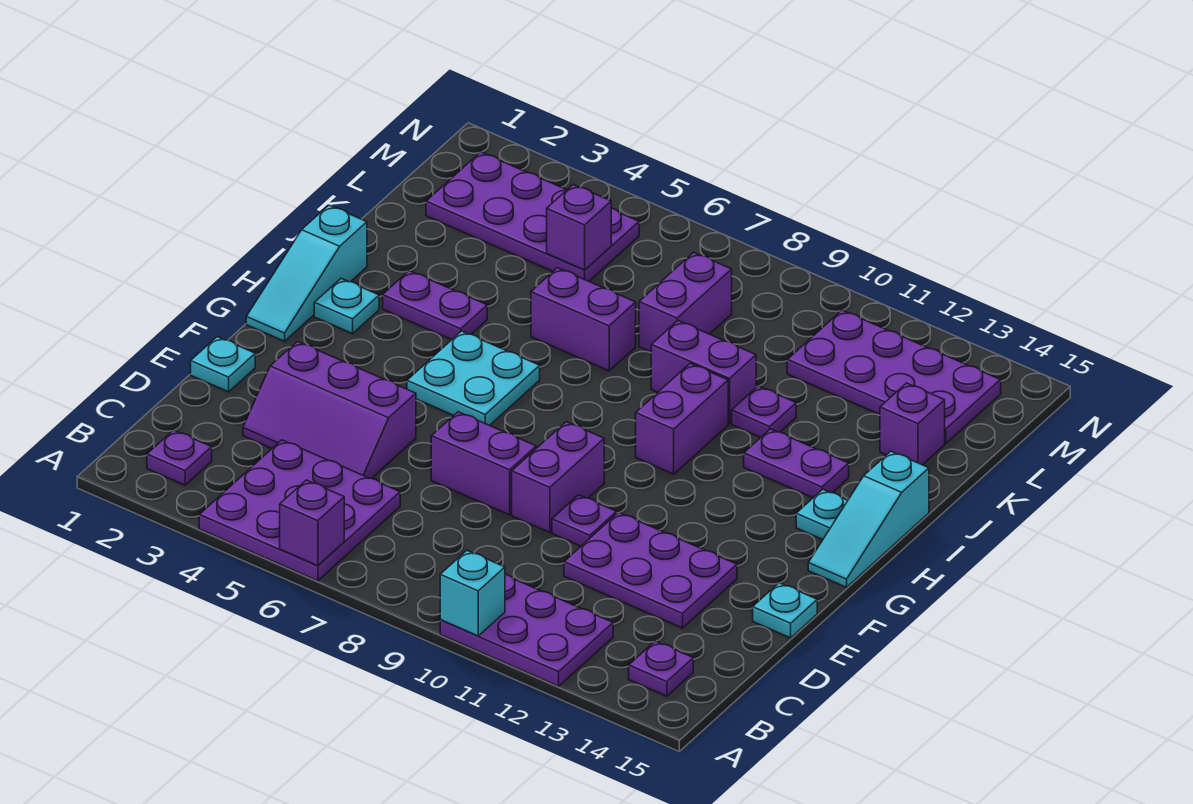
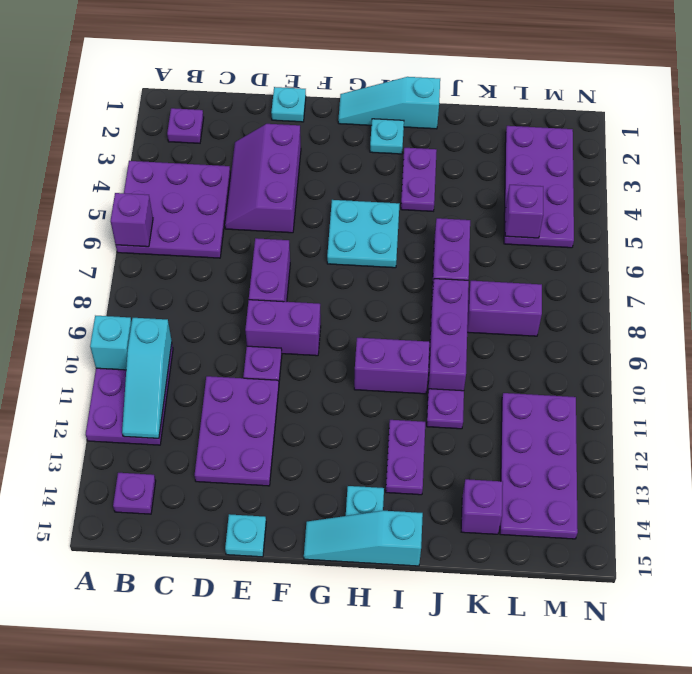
none -> cyan 1x3 slope [122,318,172,438]
purple 1x2 brick [651,321,756,424] -> purple 1x3 brick [428,279,469,391]

